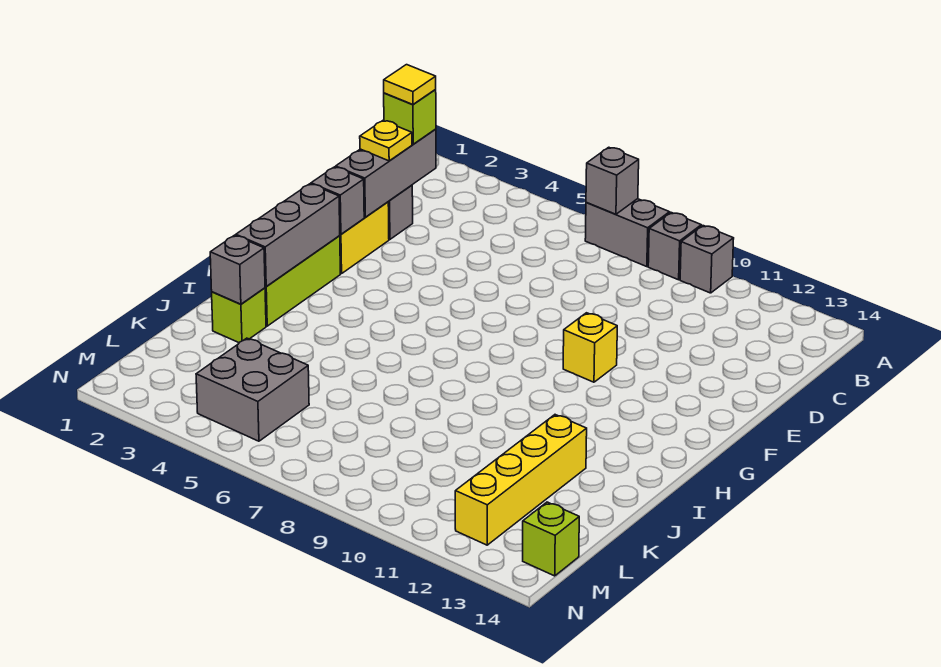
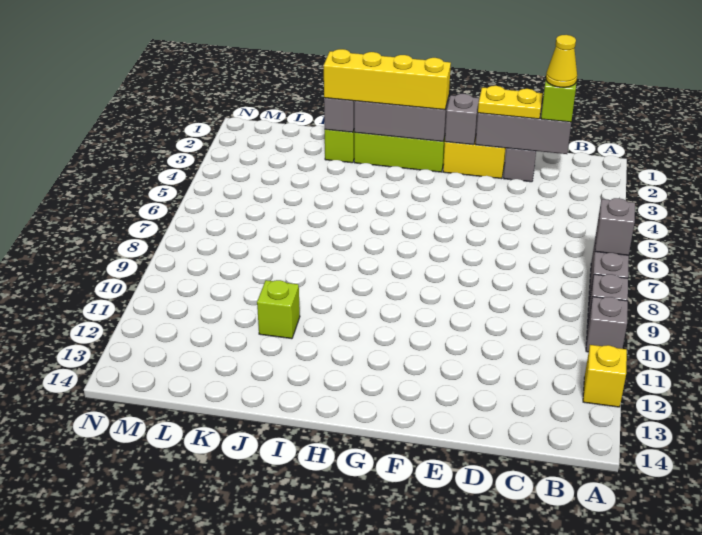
yellow 1x1 tile [384,65,436,104] -> yellow 1x1 cone [546,35,577,87]
yellow 1x1 plate [360,121,412,161] -> yellow 1x2 plate [478,86,543,119]
yellow 1x1 brick [563,313,617,382] -> yellow 1x1 brick moved to [583,345,627,407]
yellow 1x4 brick [455,415,587,545] -> yellow 1x4 brick moved to [324,49,451,110]
grey 2x2 brick [196,338,309,441] -> none
lime 1x1 brick [523,502,579,576] -> lime 1x1 brick moved to [257,280,300,339]

